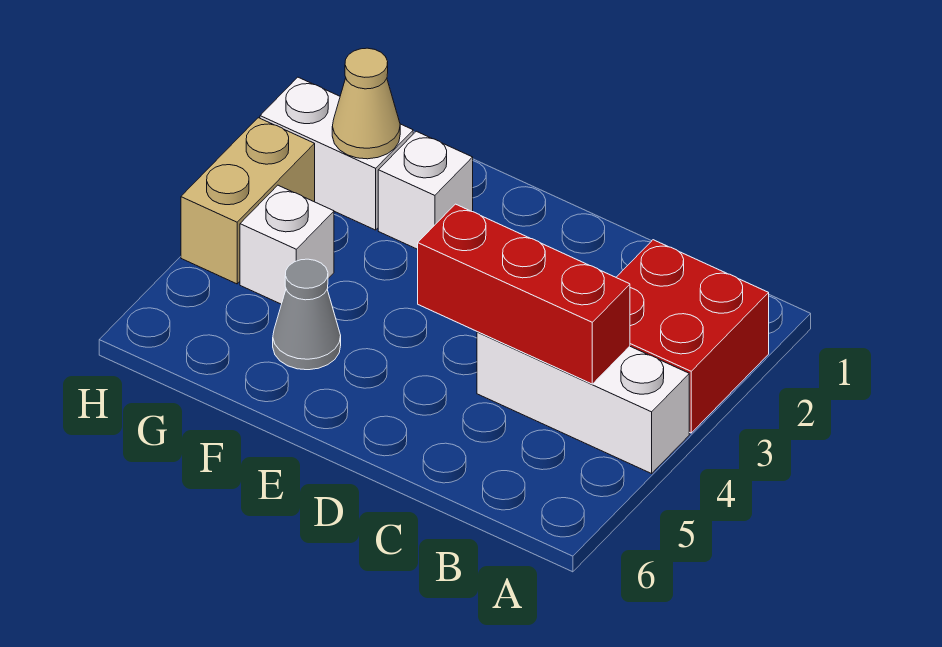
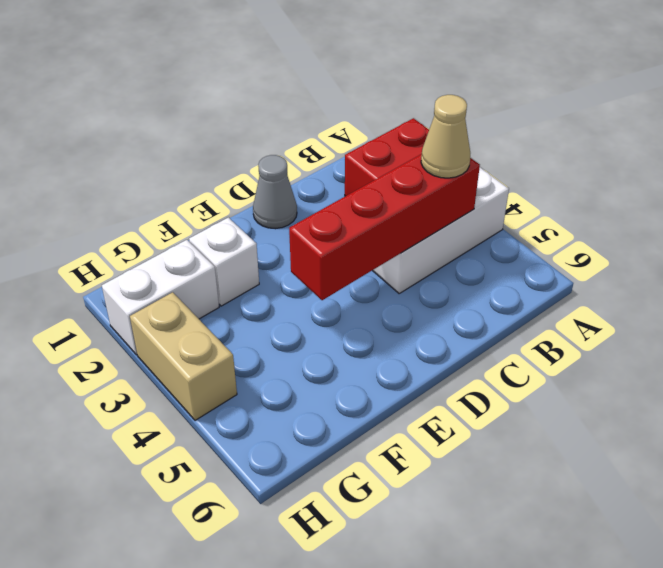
red 1x3 brick [418,204,630,384] -> red 1x4 brick [289,154,480,300]
grey 1x1 cone [273,259,341,370] -> grey 1x1 cone moved to [253,155,297,229]
tan 1x1 cone [332,48,400,159] -> tan 1x1 cone moved to [421,95,470,178]
white 1x1 brick [240,185,334,304] -> none

